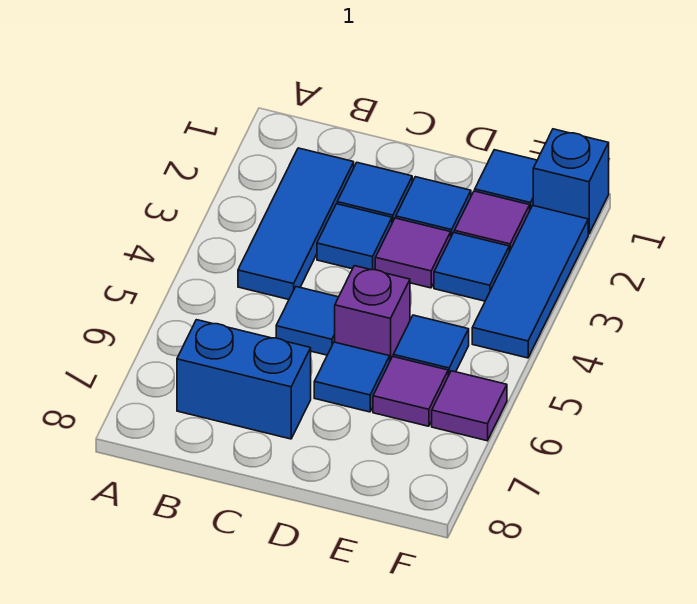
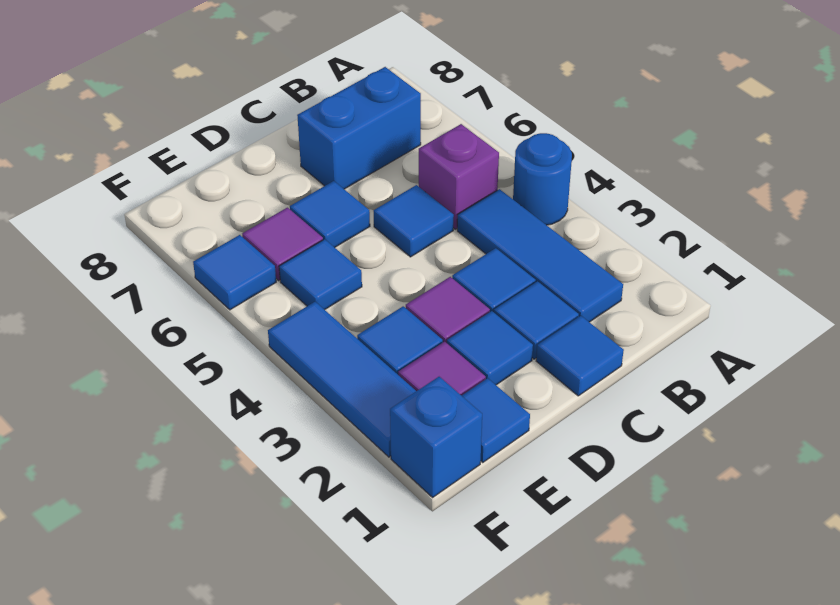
none -> blue 1x1 round brick [513,133,572,225]
none -> blue 1x1 tile [536,316,624,396]
purple 1x1 brick [335,266,410,360] -> purple 1x1 brick moved to [419,124,499,229]
purple 1x1 tile [432,371,507,441] -> blue 1x1 tile [193,235,276,310]

